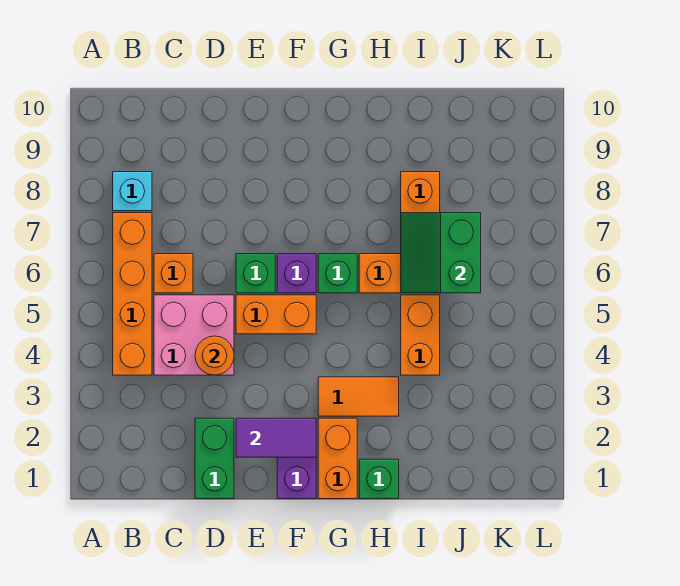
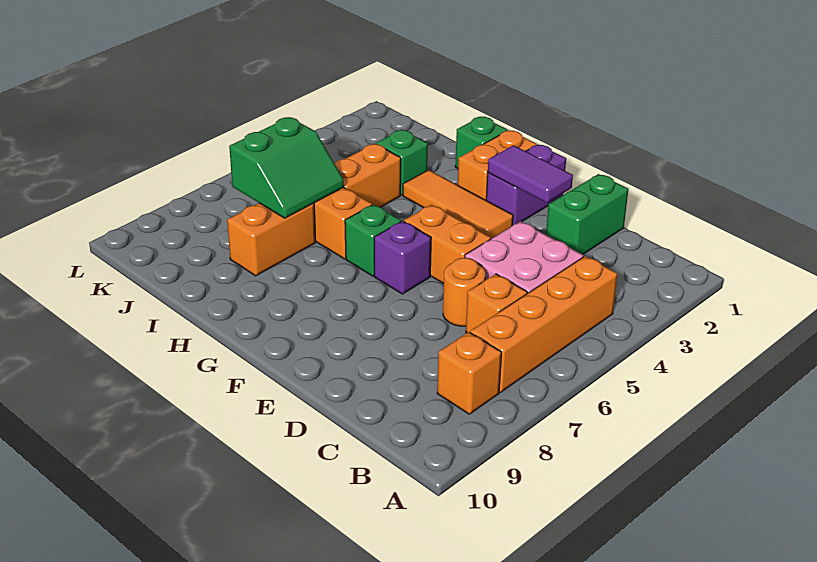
cyan 1x1 brick [113,172,152,211] -> orange 1x1 brick [437,332,501,414]
orange 1x1 round brick [195,336,234,375] -> orange 1x1 round brick moved to [443,258,485,326]
green 1x1 brick [236,254,275,293] -> green 1x1 brick moved to [376,130,428,195]
orange 1x2 tile [318,377,399,416] -> orange 1x3 tile [403,170,513,239]

